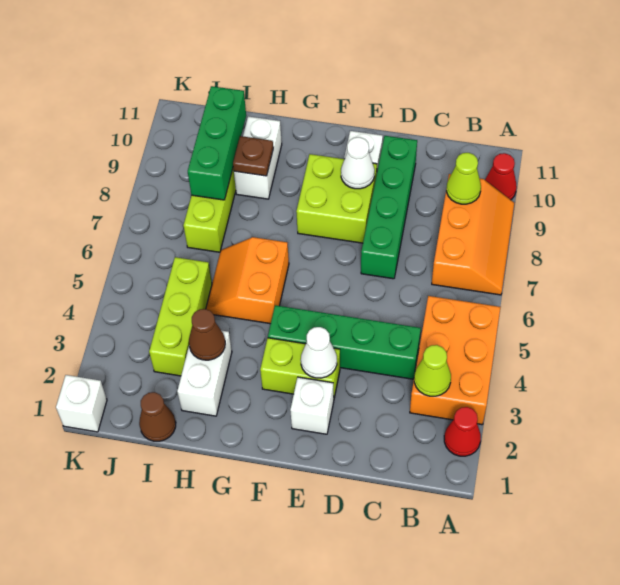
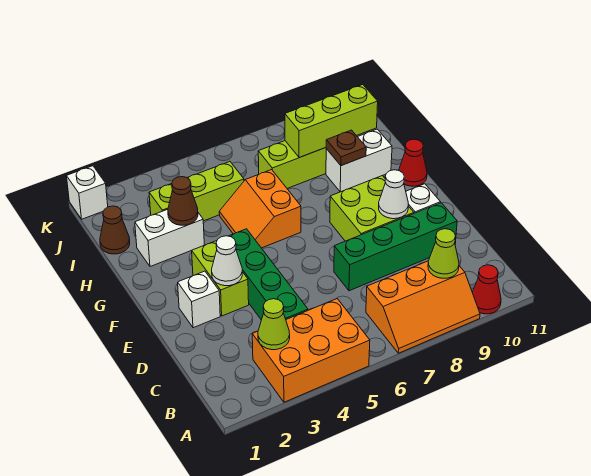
red 1x1 cone [444,407,481,456] -> red 1x1 cone moved to [399,139,427,186]
orange 2x2 slope [206,237,289,324] -> orange 2x2 slope turned to [219,170,301,248]
green 1x3 brick [188,86,246,200] -> lime 1x3 brick [285,85,378,158]

